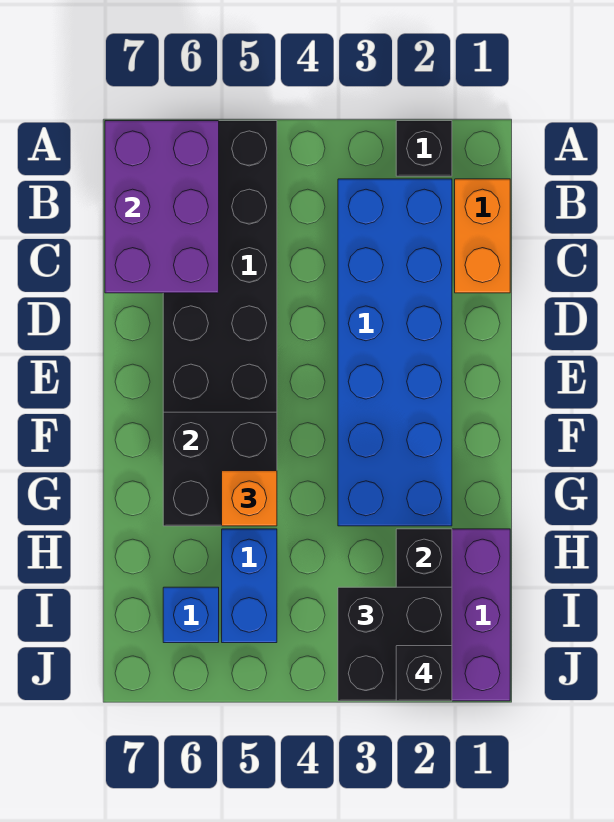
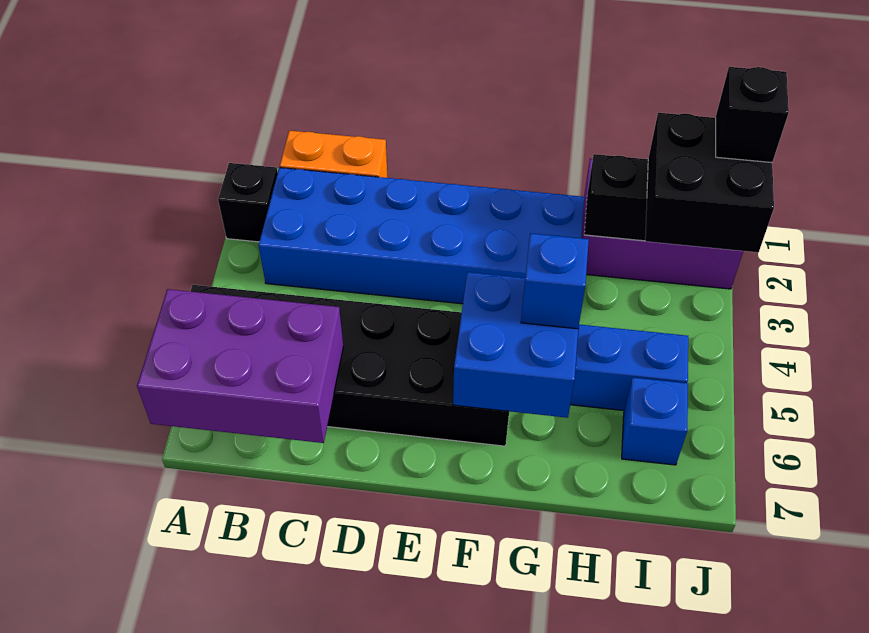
black 2x2 brick [163,412,277,526] -> blue 2x2 brick [453,272,578,418]
orange 1x1 brick [222,471,277,526] -> blue 1x1 brick [521,233,589,329]

